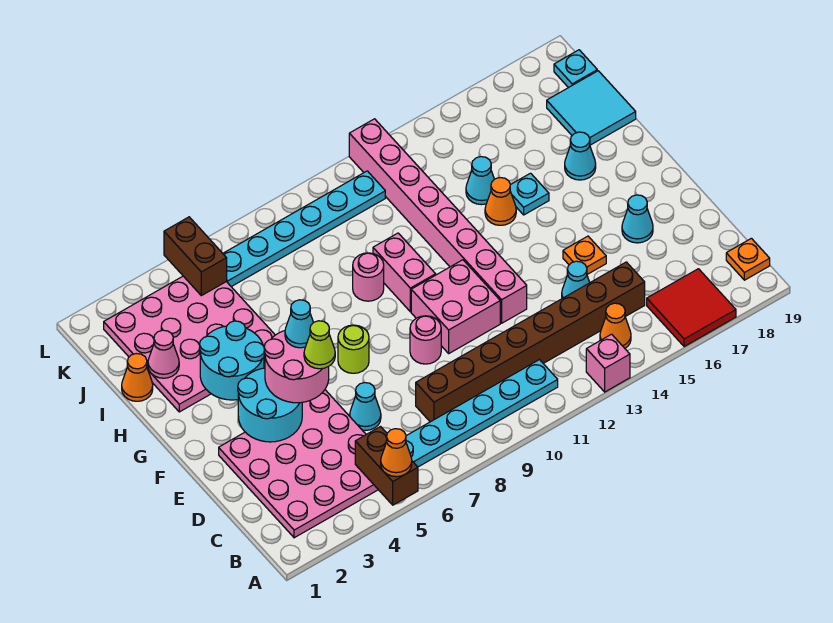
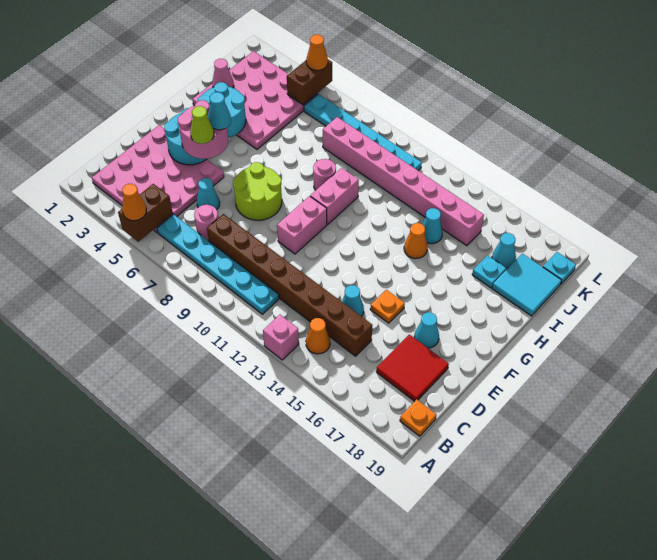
red 2x2 tile [647,269,736,347] -> red 2x2 tile moved to [376,335,449,401]
pink 1x1 round brick [410,316,441,364] -> pink 1x1 round brick moved to [194,205,218,240]
pink 2x2 brick [411,260,500,353] -> pink 1x2 brick [277,196,327,254]
pink 1x8 brick [349,119,527,323] -> pink 1x8 brick turned to [323,117,484,246]
lime 1x1 round brick [338,325,369,373] -> lime 2x2 round brick [233,162,282,220]
cyan 1x1 plate [510,173,549,215] -> cyan 1x1 plate moved to [472,255,506,288]
cyan 1x1 cone [565,132,596,180] -> cyan 1x1 cone moved to [492,233,516,268]
orange 1x1 cone [122,354,153,401] -> orange 1x1 cone moved to [306,35,328,70]

